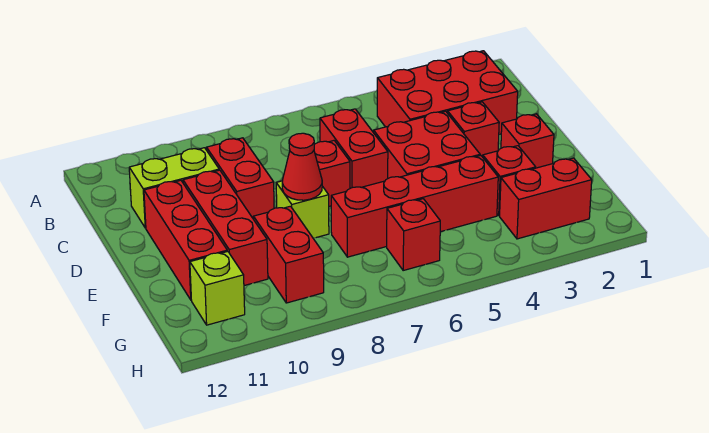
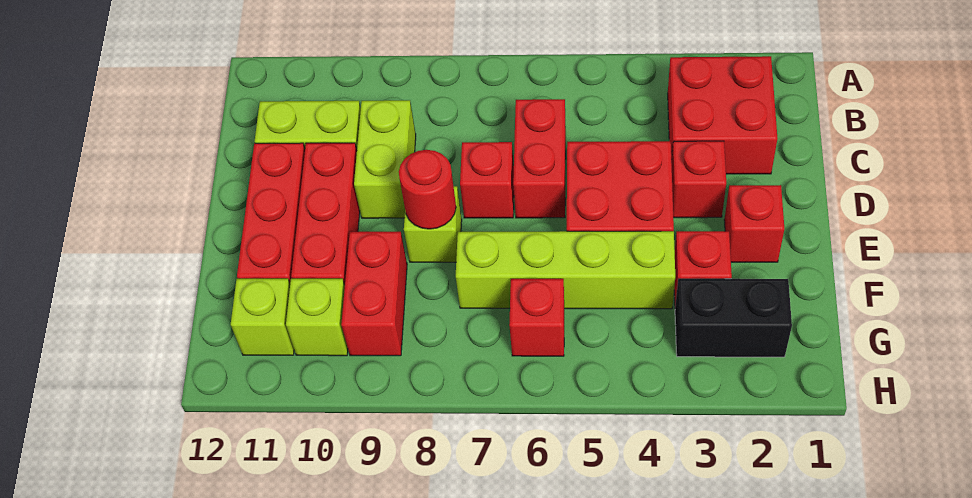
red 2x3 brick [377,51,518,134] -> red 2x2 brick [668,56,777,174]
red 1x2 brick [207,138,274,219] -> lime 1x2 brick [354,100,416,218]
red 1x1 cone [282,133,322,200] -> red 1x1 round brick [399,150,456,229]
red 1x4 brick [331,156,498,257] -> lime 1x4 brick [456,231,675,309]
red 1x2 brick [500,158,592,239] -> black 1x2 brick [675,279,792,357]
none -> lime 1x1 brick [286,279,348,356]

